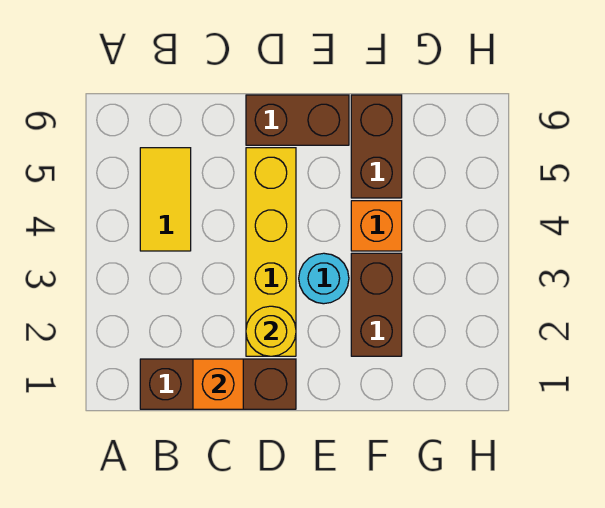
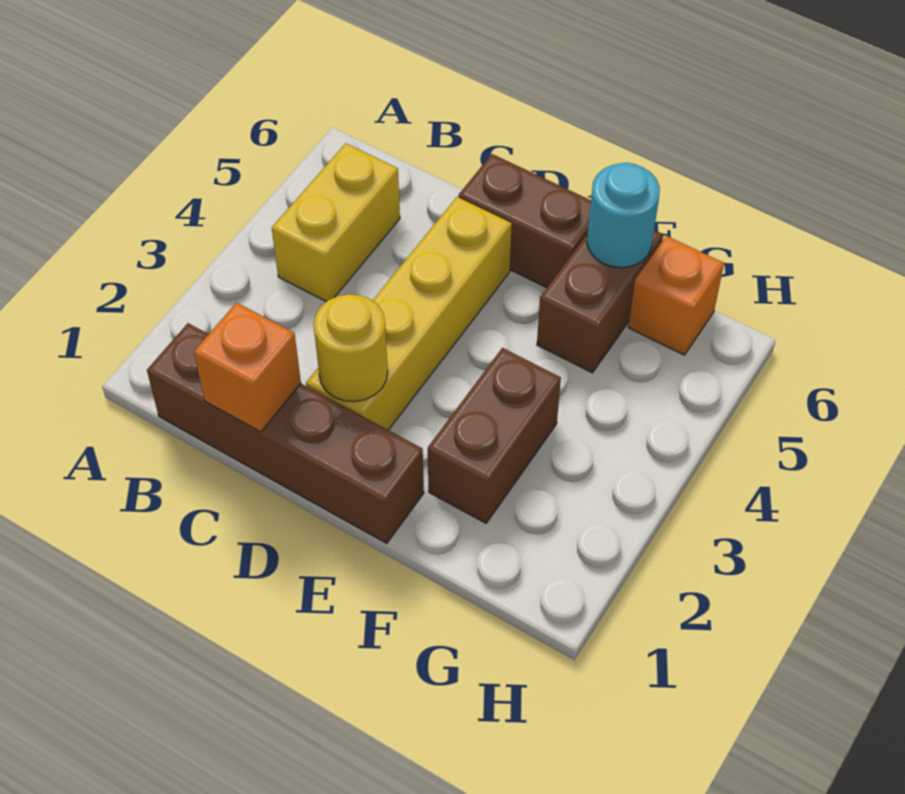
brown 1x3 brick [140,359,296,409] -> brown 1x4 brick [147,323,424,543]
yellow 1x2 tile [140,148,191,251] -> yellow 1x2 brick [272,143,400,302]
cyan 1x1 round brick [299,253,349,304] -> cyan 1x1 round brick moved to [587,163,660,268]
orange 1x1 brick [351,201,402,251] -> orange 1x1 brick moved to [628,236,724,355]

